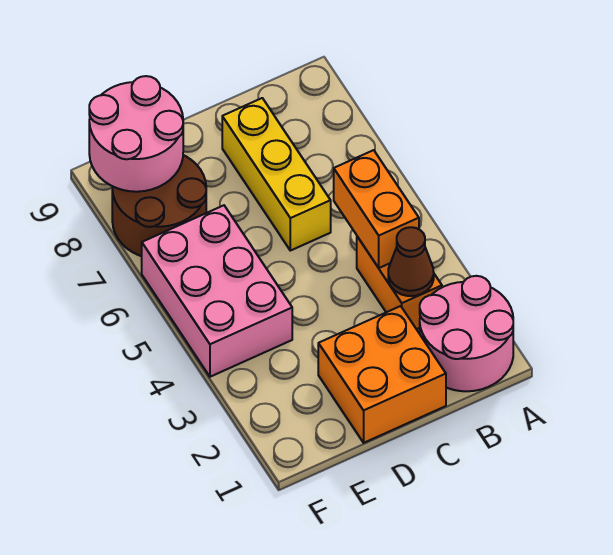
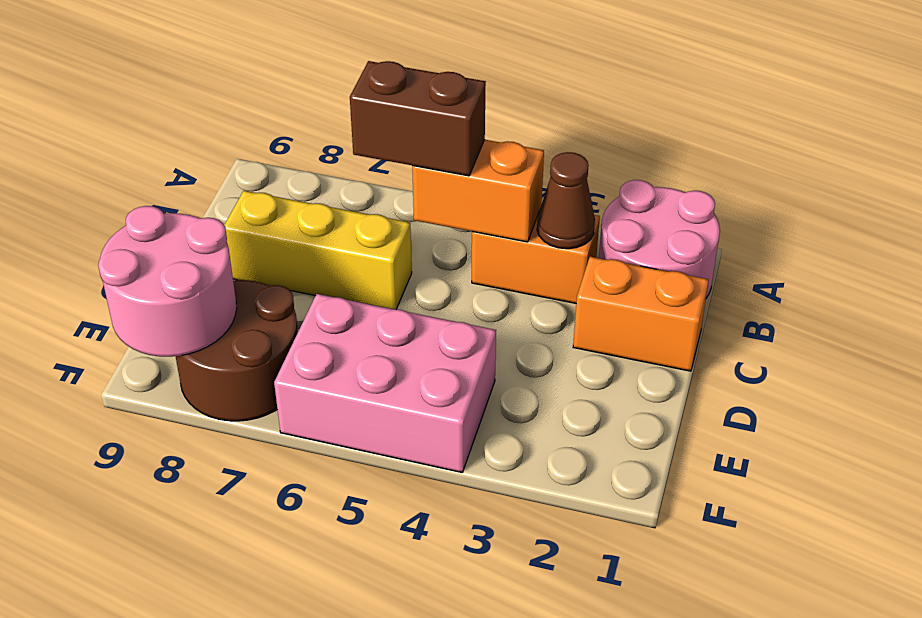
none -> brown 1x2 brick [350,61,486,176]
orange 2x2 brick [318,306,446,443] -> orange 1x2 brick [573,257,709,371]

